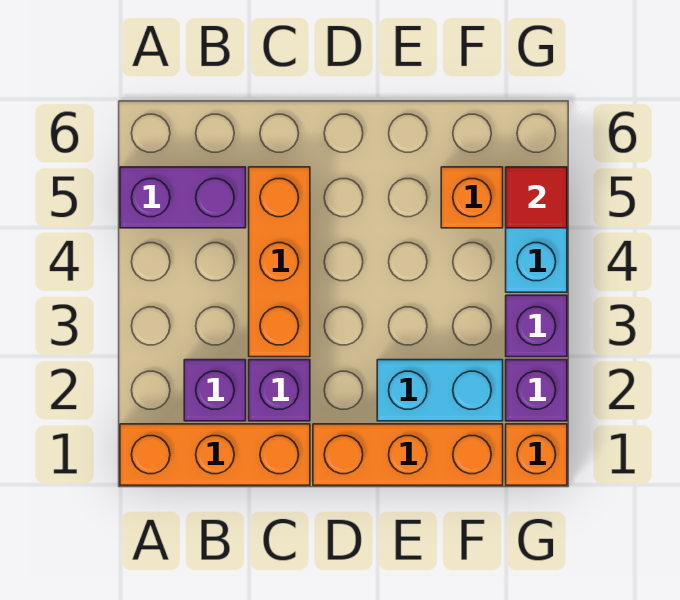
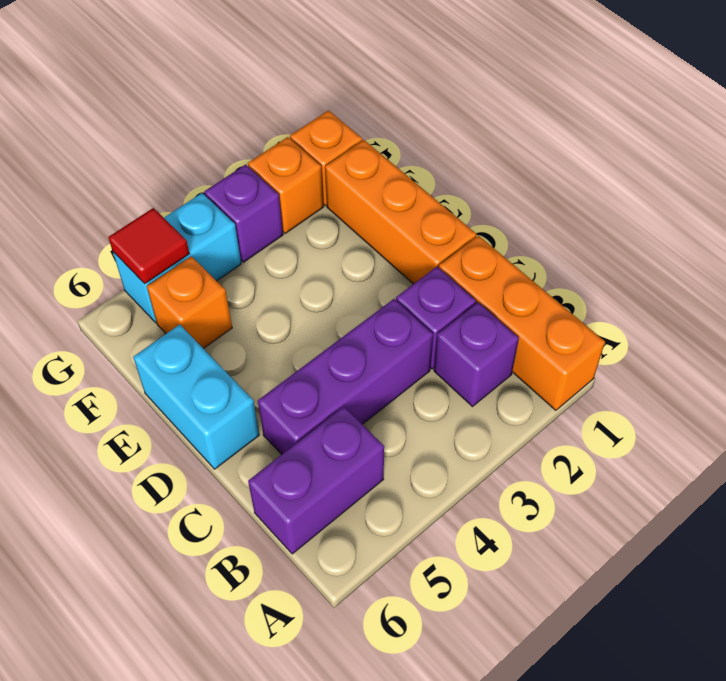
purple 1x2 brick [120,167,246,228] -> purple 1x2 brick turned to [248,407,384,554]
orange 1x3 brick [249,167,310,357] -> purple 1x3 brick [258,299,433,454]
cyan 1x2 brick [377,360,503,421] -> cyan 1x2 brick moved to [133,324,259,469]
purple 1x1 brick [506,360,567,421] -> orange 1x1 brick [248,137,323,234]

